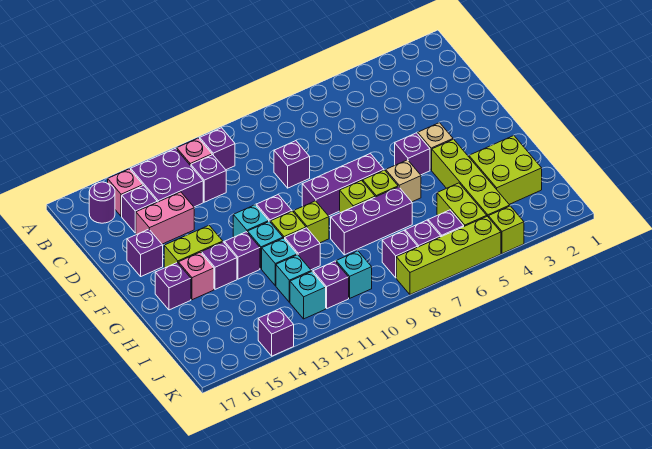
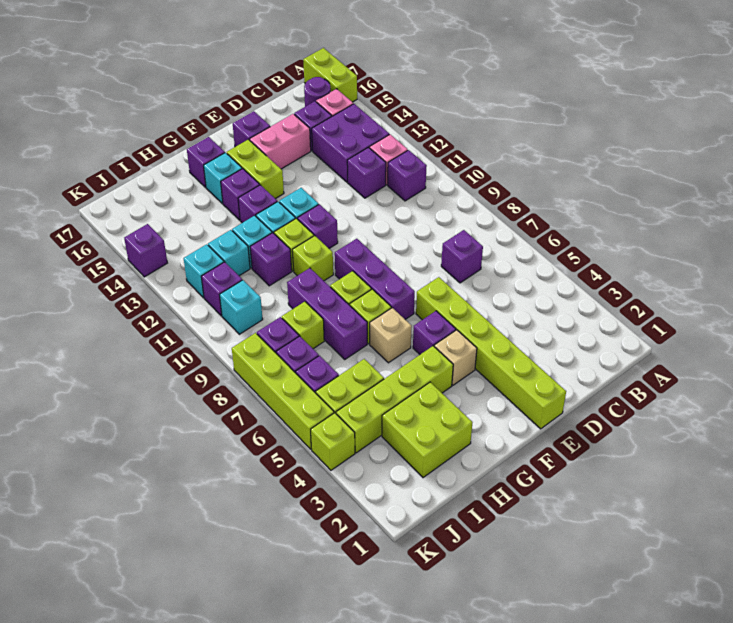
none -> lime 1x2 brick [303,48,357,102]
purple 1x1 brick [274,141,310,188] -> purple 1x1 brick moved to [441,230,483,283]
pink 1x2 brick [136,192,194,244] -> pink 1x2 brick turned to [250,114,311,169]
none -> lime 1x6 brick [416,277,566,429]
pink 1x1 brick [178,252,214,300] -> cyan 1x1 brick [204,152,242,203]
none -> lime 1x1 brick [282,302,324,349]

